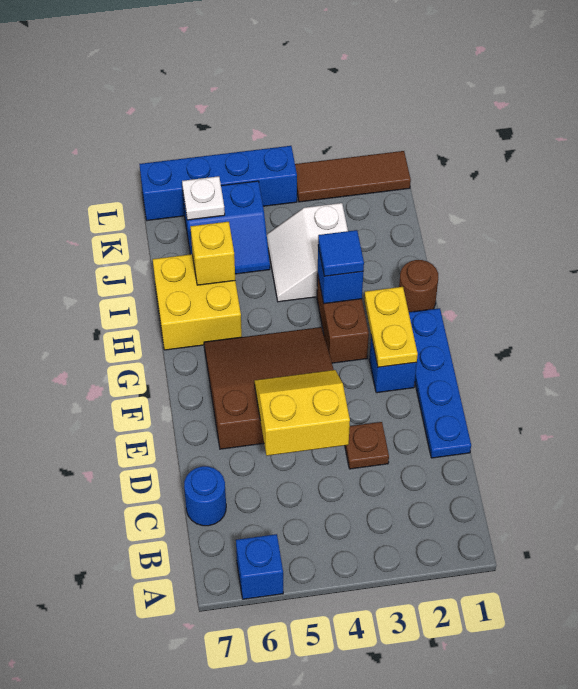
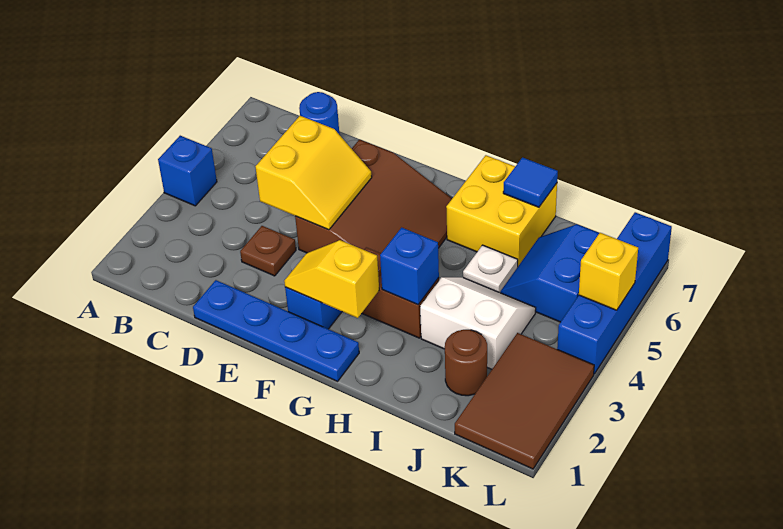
blue 1x1 brick [236,534,283,599] -> blue 1x1 brick moved to [158,136,217,206]
yellow 1x2 plate [364,287,418,367] -> yellow 1x2 slope [284,240,379,318]
brown 1x1 round brick [399,260,438,312] -> brown 1x1 round brick moved to [445,330,487,396]
blue 1x1 tile [318,230,364,276] -> blue 1x1 tile moved to [503,158,558,207]
yellow 1x1 brick [190,222,235,285] -> yellow 1x1 brick moved to [579,233,638,310]
white 1x1 plate [182,176,225,220] -> white 1x1 plate moved to [463,245,518,293]
brown 1x3 tile [295,151,411,202] -> brown 2x3 tile [455,333,594,469]

